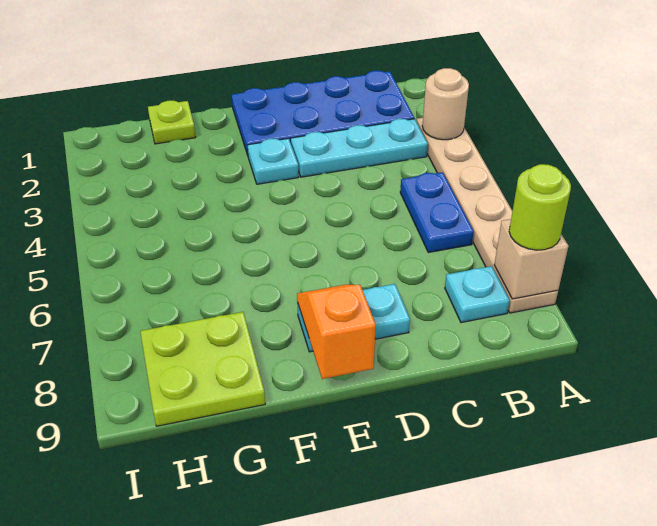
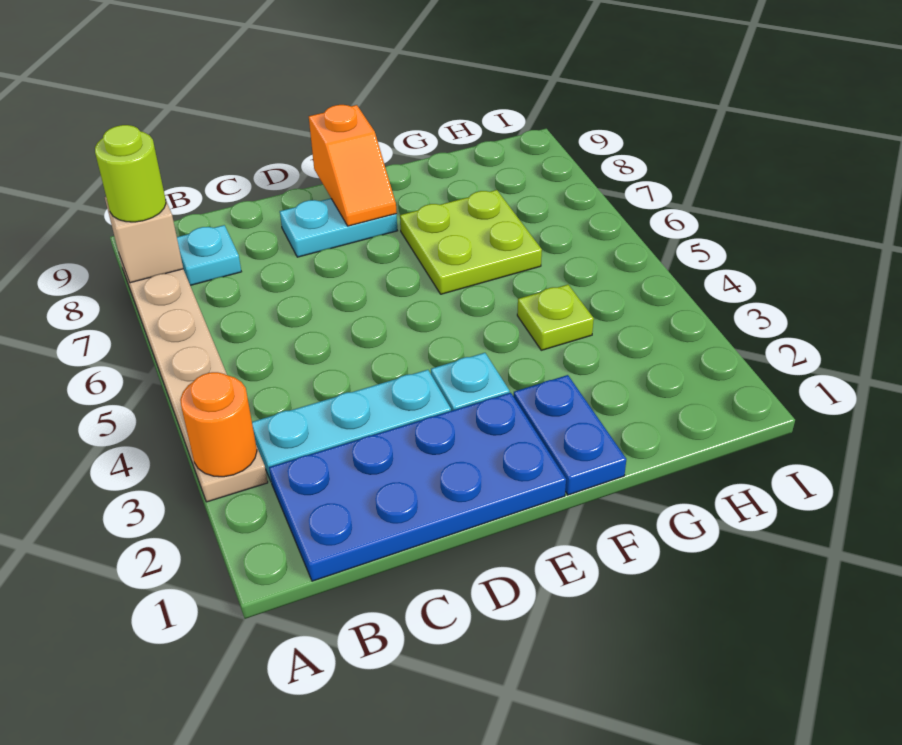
tan 1x1 round brick [422,68,469,140] -> orange 1x1 round brick [180,372,257,477]
blue 1x2 plate [400,172,474,253] -> blue 1x2 plate moved to [513,375,626,495]
lime 1x1 plate [148,101,196,144] -> lime 1x1 plate moved to [517,285,594,350]
lime 2x2 plate [140,312,265,426] -> lime 2x2 plate moved to [400,190,542,294]

